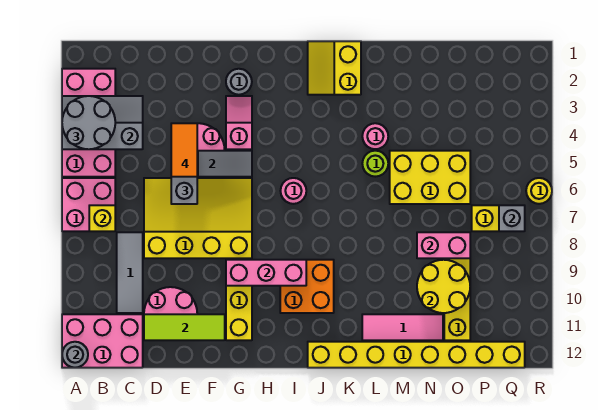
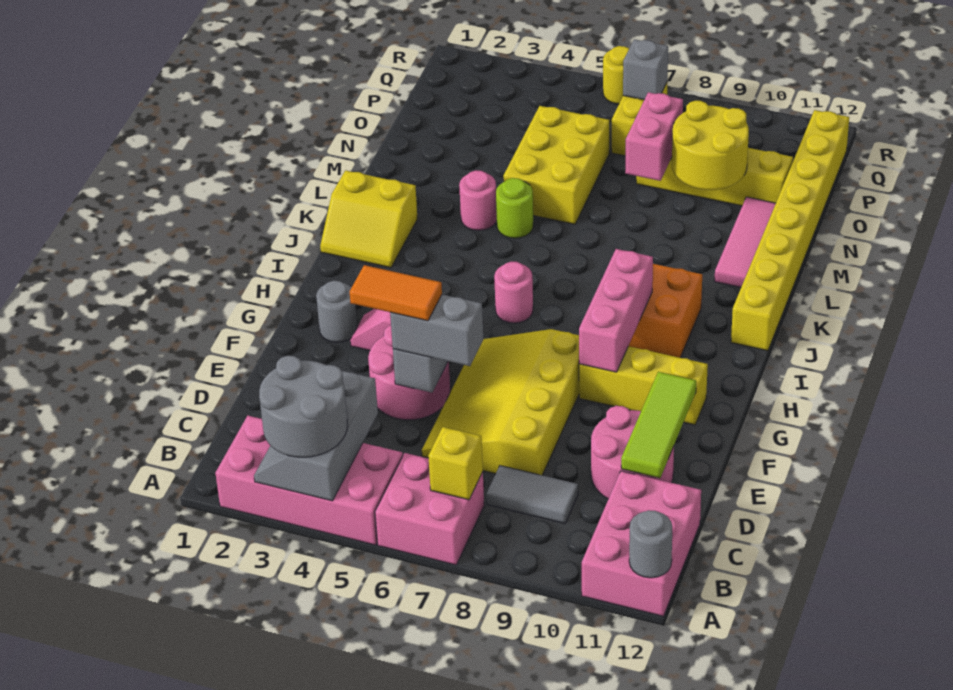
grey 1x3 tile [117,232,143,313] -> grey 1x2 tile [486,466,578,523]

